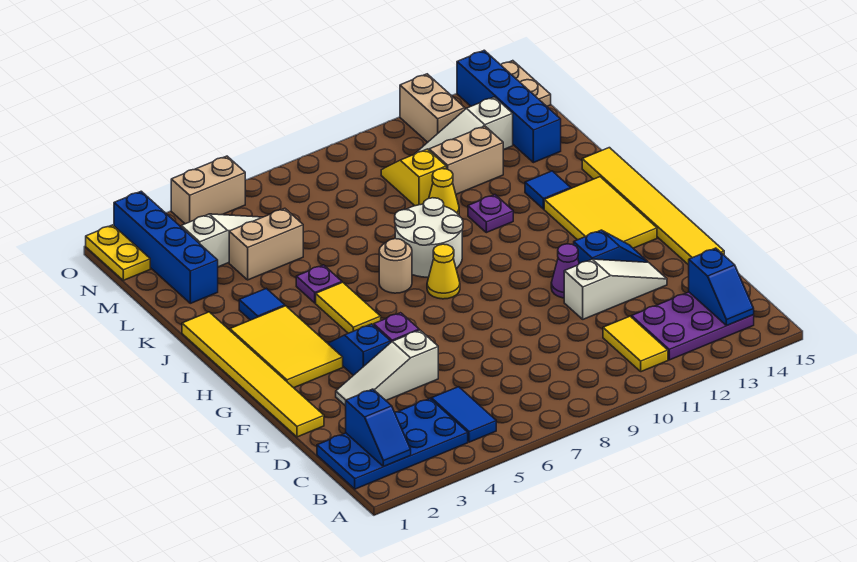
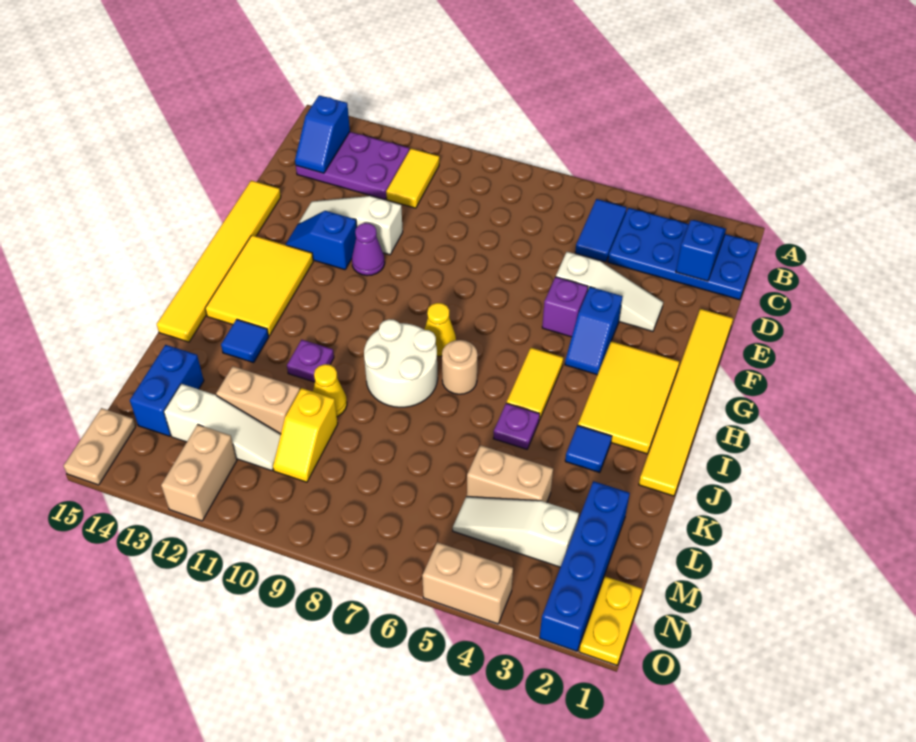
blue 1x2 slope [689,248,754,326] -> blue 1x2 slope turned to [295,95,350,173]
blue 1x4 brick [457,50,561,163] -> blue 1x2 brick [130,345,204,436]

